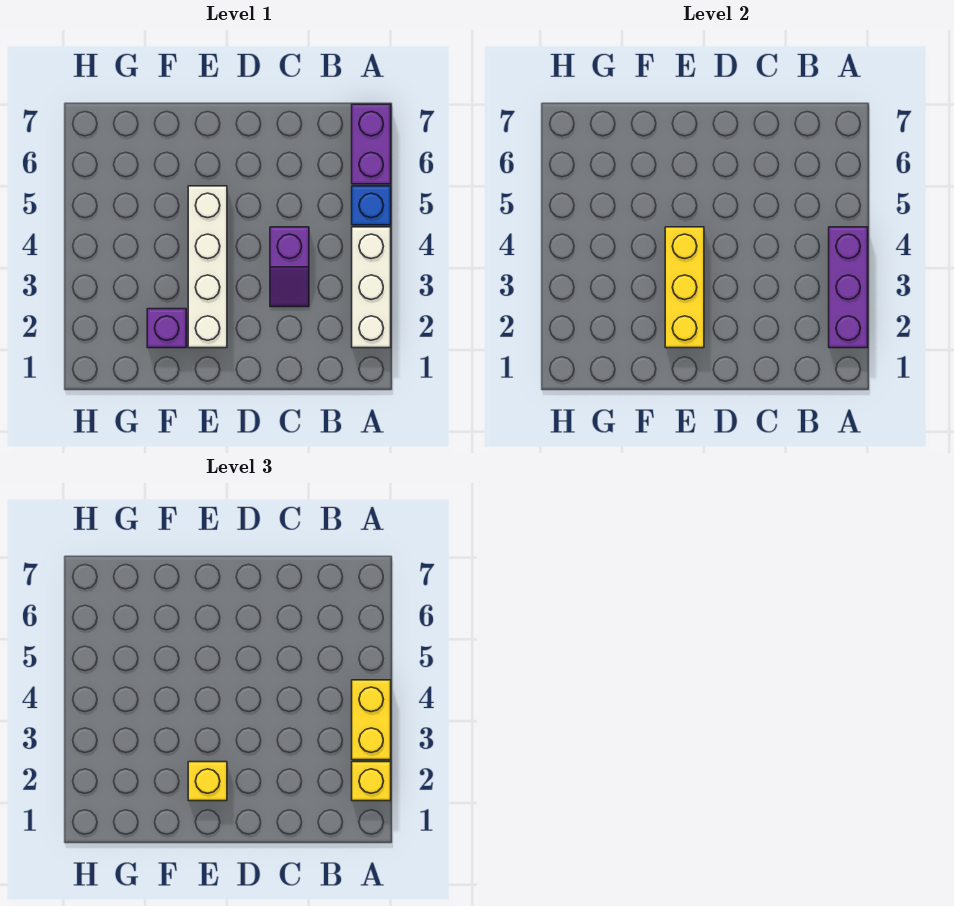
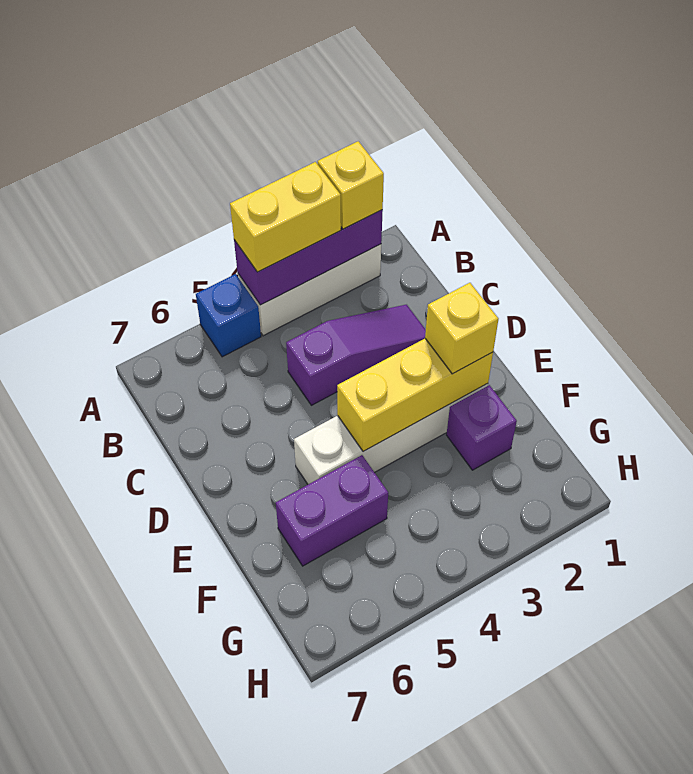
purple 1x2 brick [352,104,391,184] -> purple 1x2 brick moved to [276,455,388,566]
purple 1x2 slope [270,227,309,307] -> purple 1x3 slope [286,305,426,405]

